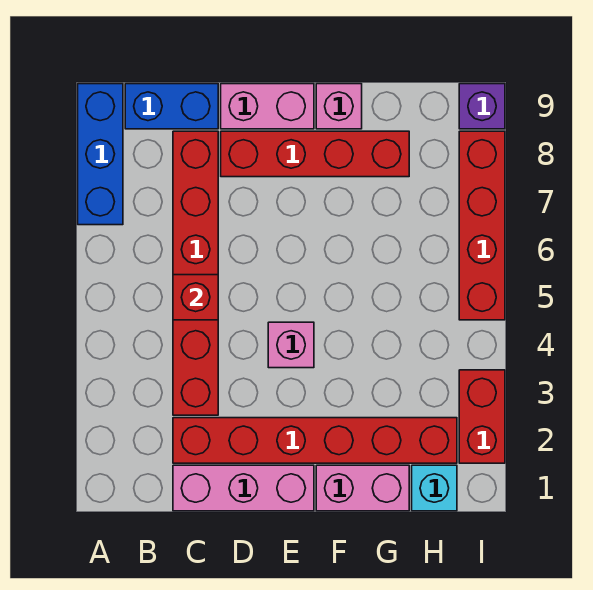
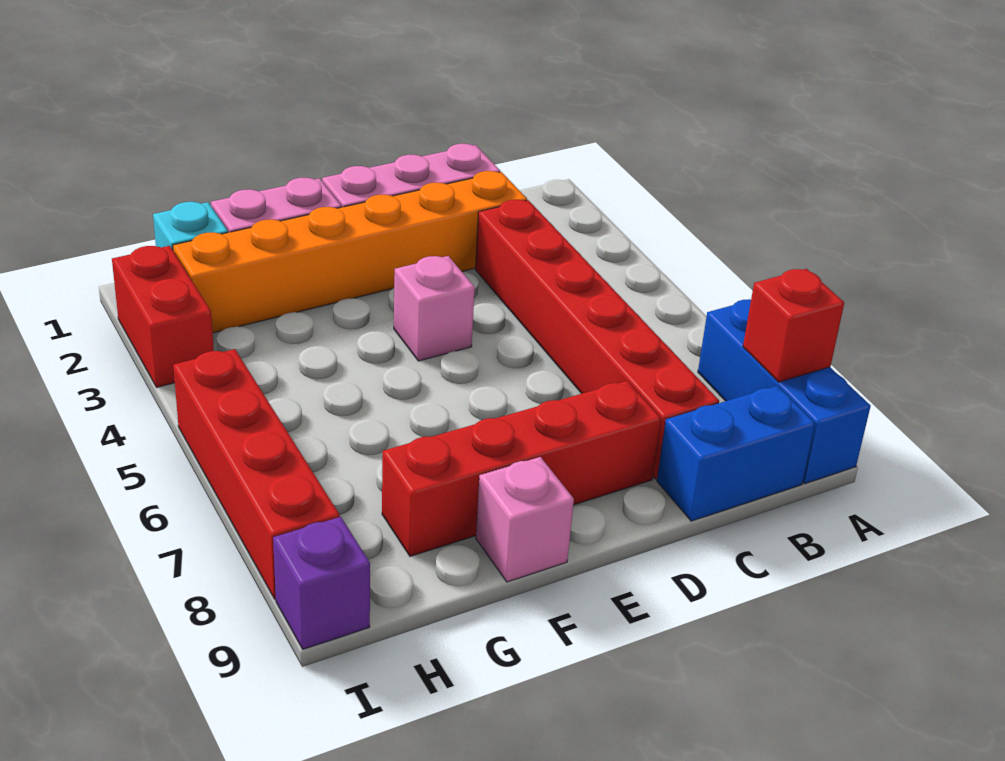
red 1x6 brick [173,418,457,463] -> orange 1x6 brick [173,171,527,333]
red 1x1 brick [173,275,218,320] -> red 1x1 brick moved to [743,269,844,382]
pink 1x2 brick [221,84,314,129] -> none

